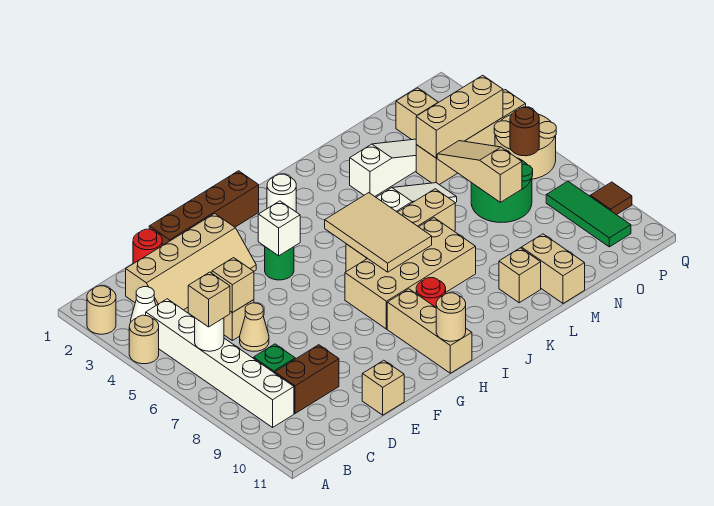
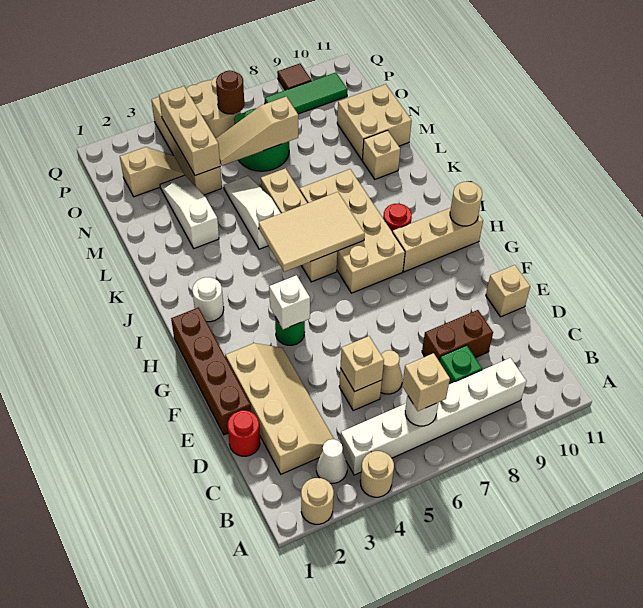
brown 1x2 brick [275,345,339,414] -> brown 1x2 brick turned to [422,310,493,362]
tan 1x2 brick [521,234,585,303] -> tan 2x2 brick [337,84,412,160]

